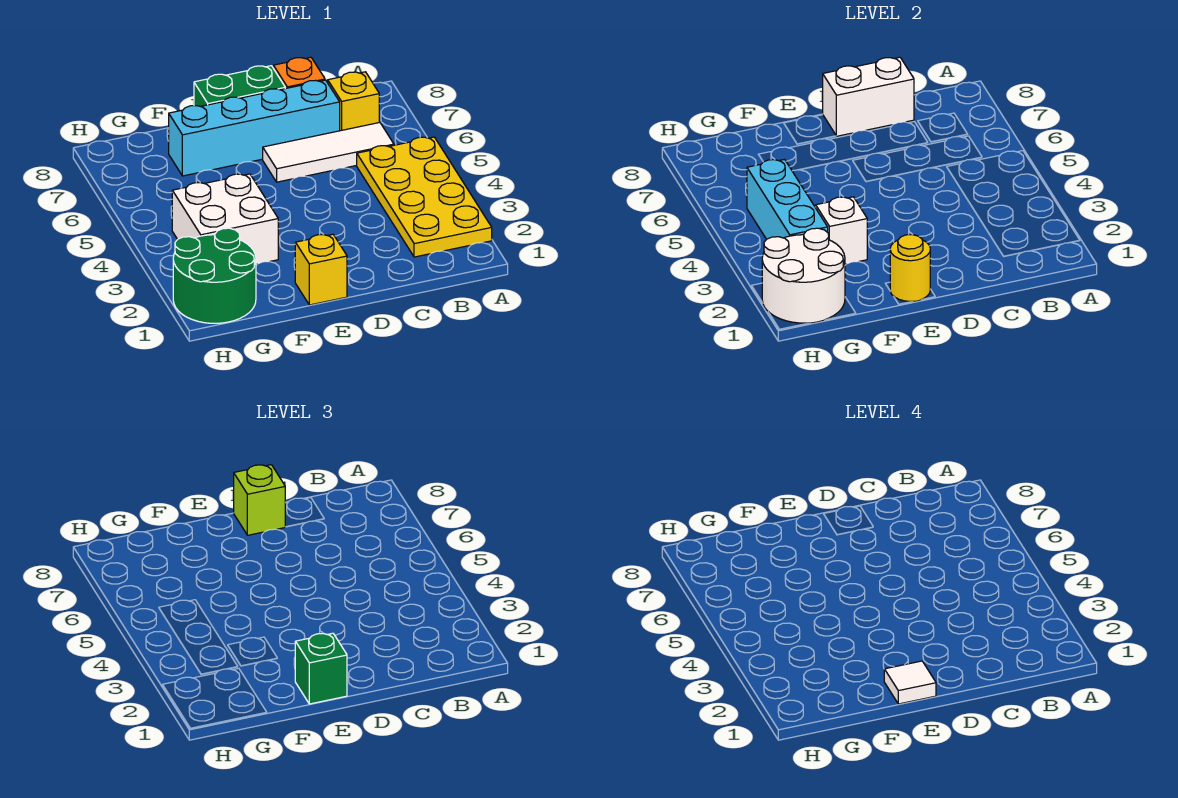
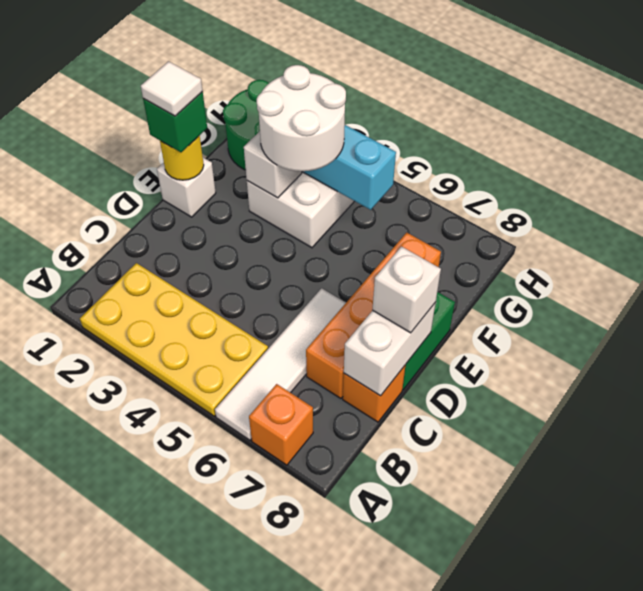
none -> orange 1x1 brick [249,384,313,465]
white 1x3 tile [263,122,394,182] -> white 1x4 tile [215,288,346,440]
yellow 1x1 brick [328,72,379,131] -> none
cyan 1x4 brick [169,80,340,176] -> orange 1x4 brick [306,232,441,398]
lime 1x1 brick [234,465,285,535] -> white 1x1 brick [373,247,441,333]
yellow 1x1 brick [295,234,347,305] -> white 1x1 brick [157,158,216,217]
white 2x2 round brick [762,228,845,323] -> white 2x2 round brick moved to [257,65,346,171]

